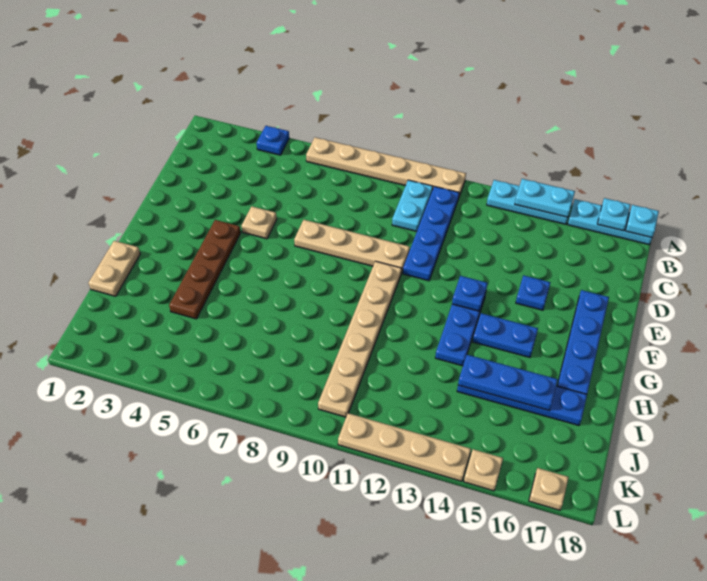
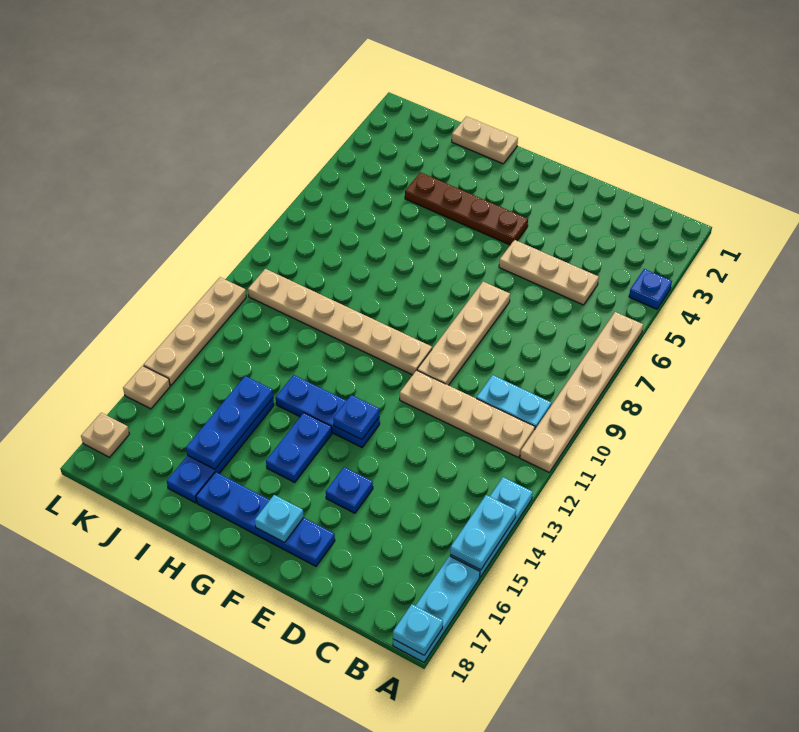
cyan 1x1 plate [597,198,630,231] -> cyan 1x1 plate moved to [255,495,304,543]
blue 1x4 plate [403,186,459,281] -> tan 1x4 plate [400,370,535,457]
tan 1x1 plate [242,206,277,239] -> tan 1x3 plate [499,240,599,305]

